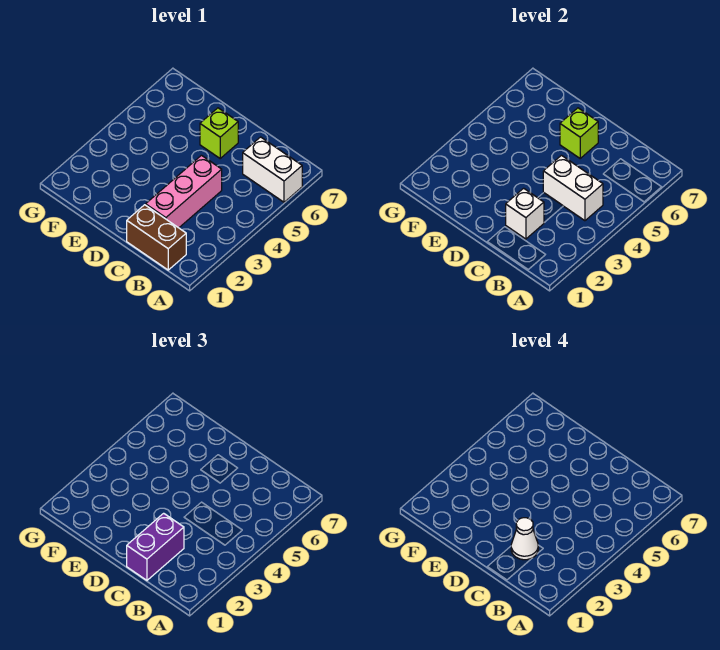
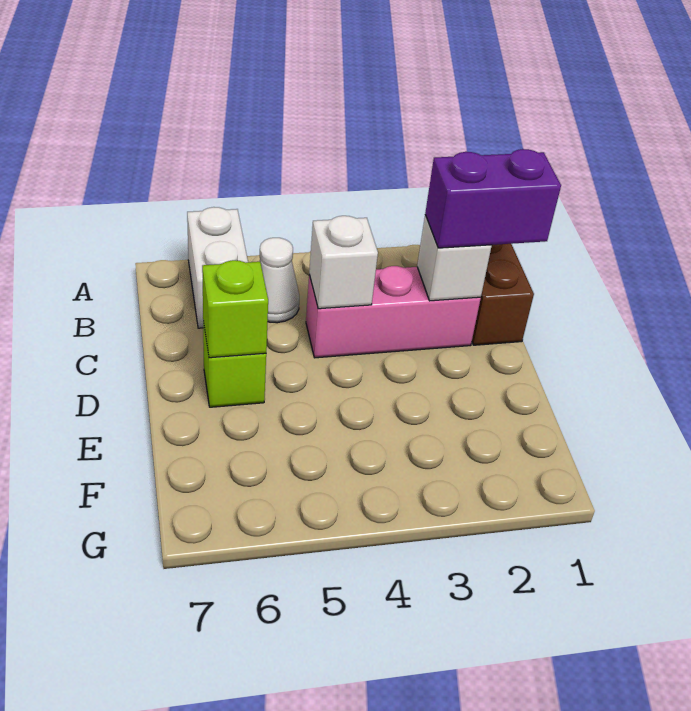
white 1x2 brick [543,155,603,221] -> white 1x1 brick [309,216,378,309]
white 1x1 cone [511,518,538,560] -> white 1x1 cone moved to [259,238,299,323]

